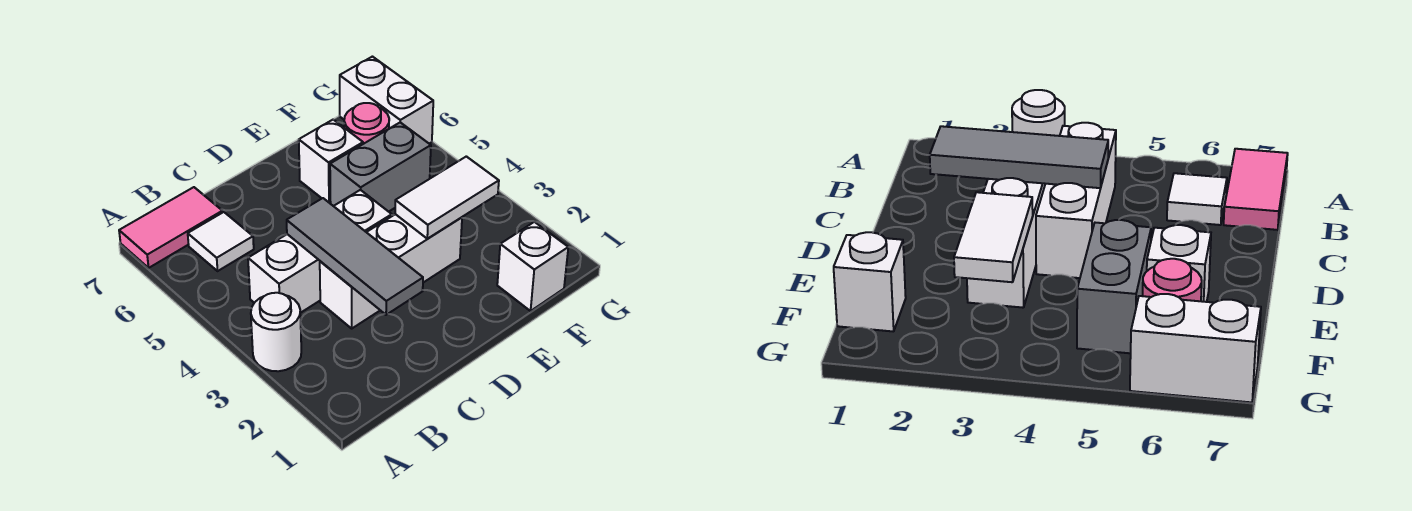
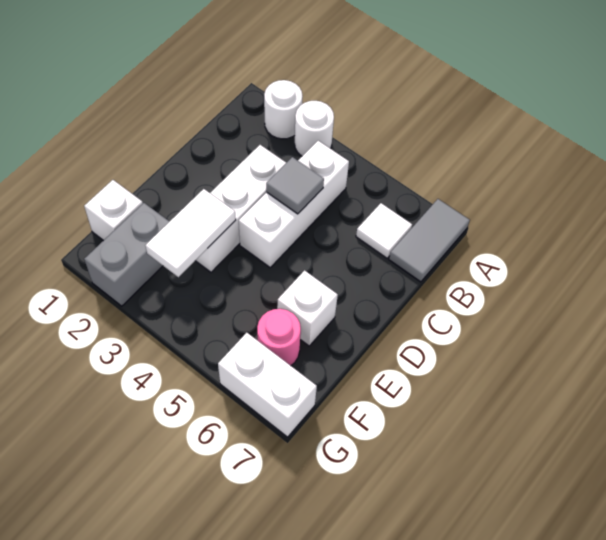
none -> white 1x1 round brick [264,80,302,139]
pink 1x2 tile [119,187,223,268] -> grey 1x2 tile [389,199,470,282]
grey 1x3 tile [287,198,423,315] -> grey 1x1 tile [266,157,324,214]
grey 1x2 brick [330,122,431,212] -> grey 1x2 brick moved to [84,203,169,306]

